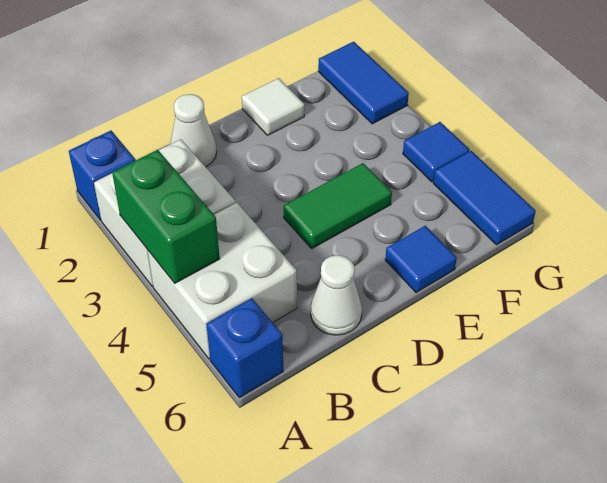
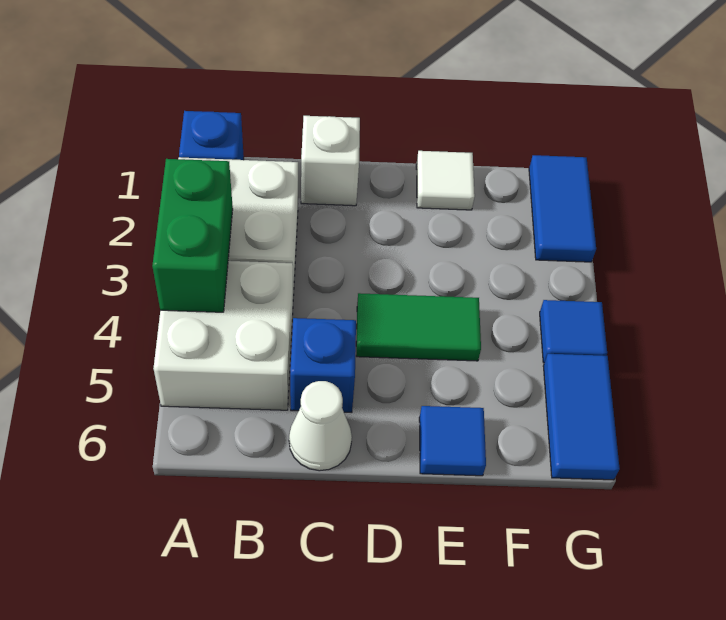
blue 1x1 brick [206,298,283,398] -> blue 1x1 brick moved to [290,318,356,412]
white 1x1 cone [171,94,217,167] -> white 1x1 brick [301,116,360,206]

